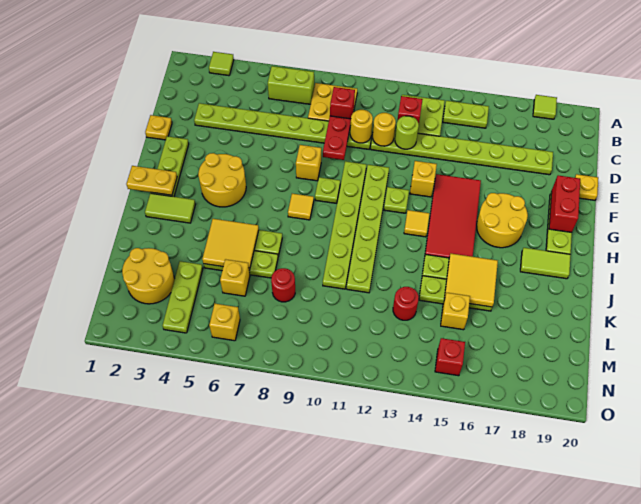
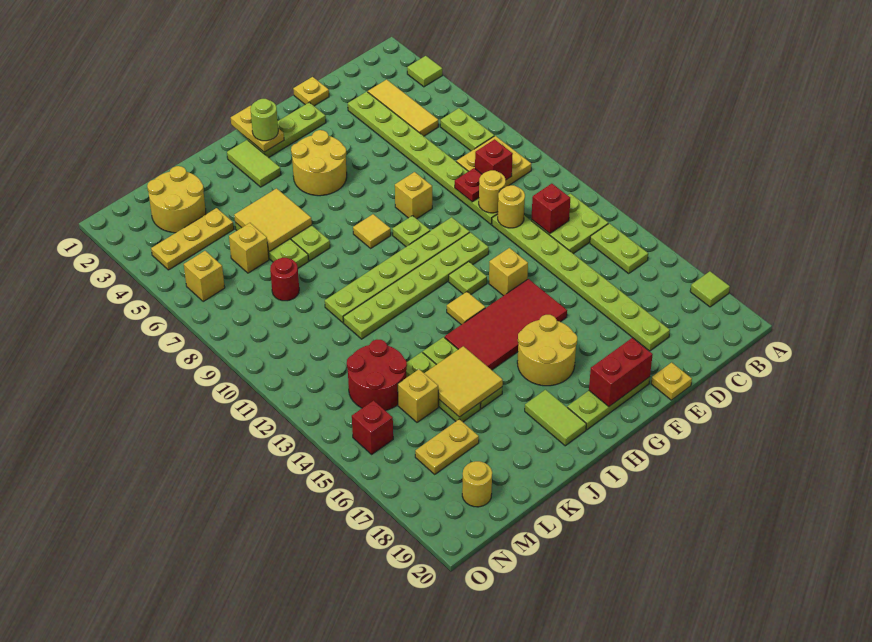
lime 1x2 brick [268,66,314,104] -> lime 1x2 plate [440,108,494,151]
none -> yellow 1x3 tile [368,79,438,136]
red 1x2 plate [323,116,351,160] -> red 1x1 plate [455,168,482,202]
lime 1x1 round brick [395,116,419,149] -> lime 1x1 round brick moved to [251,99,278,141]
lime 1x3 plate [163,261,203,333] -> yellow 1x3 plate [151,208,234,270]
red 1x1 round brick [393,287,419,320] -> red 2x2 round brick [347,340,407,411]
none -> yellow 1x2 plate [415,419,479,474]
none -> yellow 1x1 round brick [462,461,492,507]

